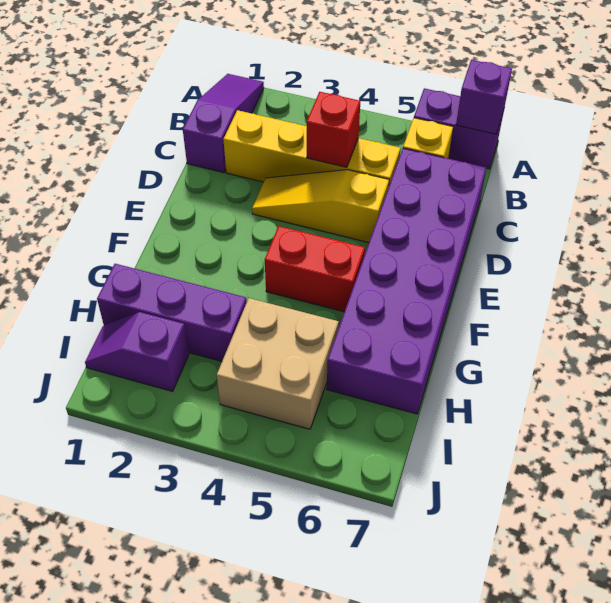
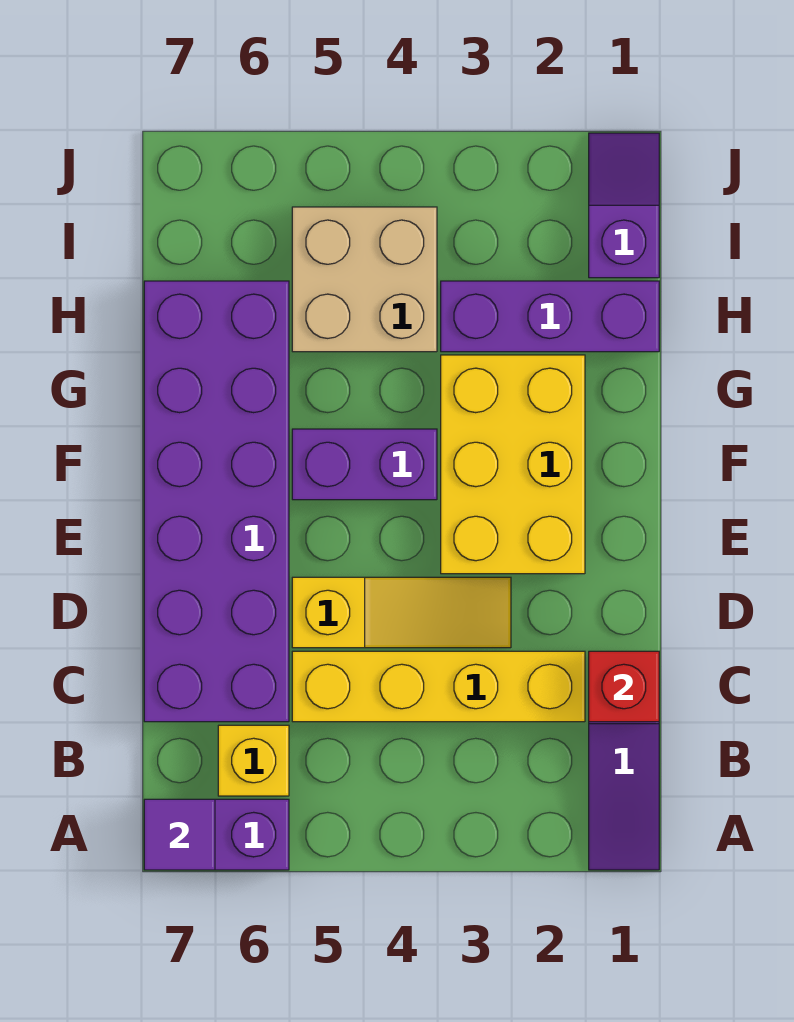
purple 1x1 brick [456,60,512,134] -> purple 1x1 tile [144,799,215,870]
red 1x1 brick [307,92,360,167] -> red 1x1 brick moved to [589,651,659,722]
none -> yellow 2x3 brick [441,355,585,574]
red 1x2 brick [265,226,365,312] -> purple 1x2 brick [292,429,437,500]
purple 1x2 slope [85,312,189,391] -> purple 1x2 slope turned to [589,133,659,278]

